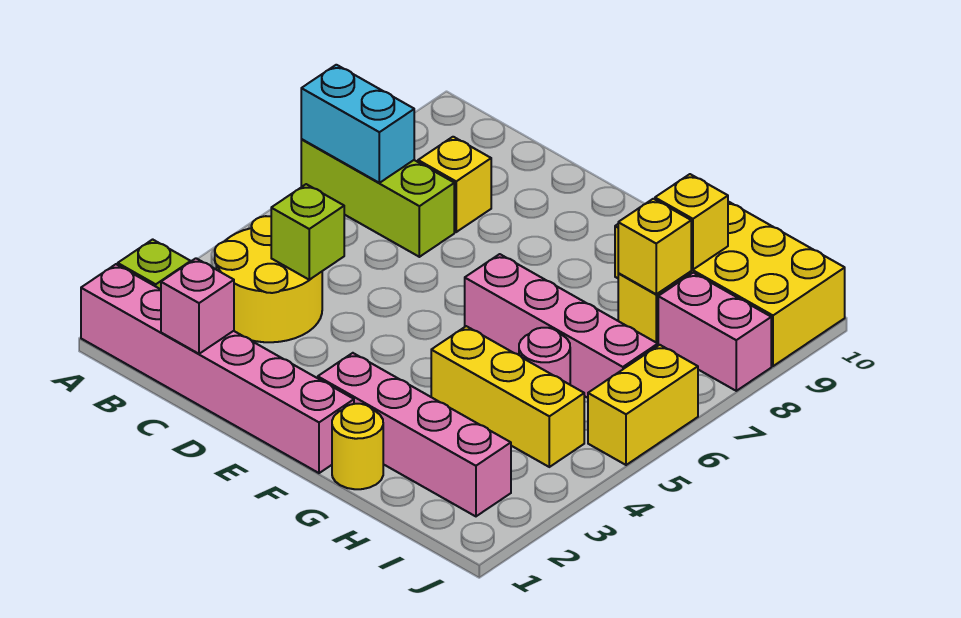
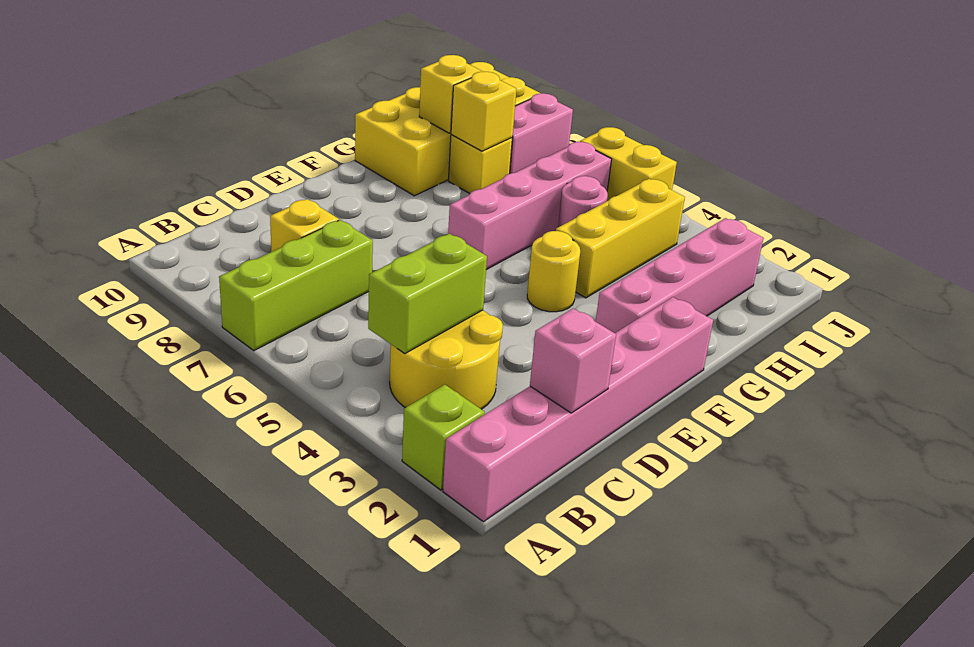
cyan 1x2 brick [301,65,414,183] -> none
lime 1x1 brick [271,184,344,280] -> lime 1x2 brick [368,234,487,354]
yellow 1x1 round brick [332,404,383,489] -> yellow 1x1 round brick moved to [527,231,580,312]

